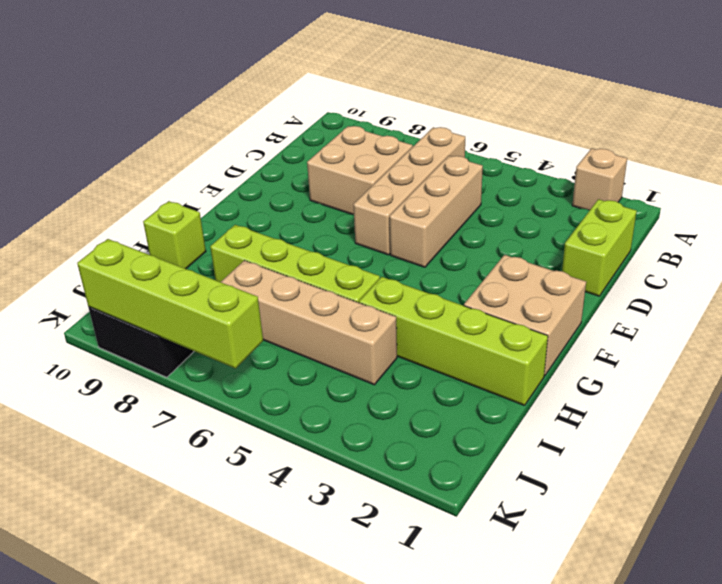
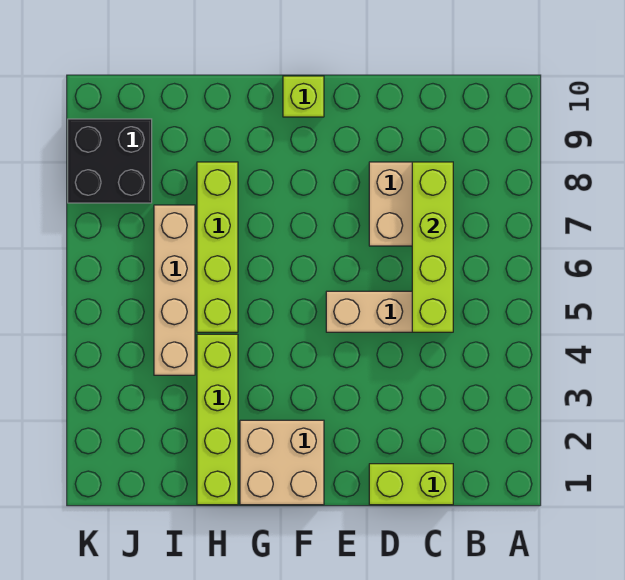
tan 1x1 brick [572,148,627,211] -> none
tan 1x4 brick [353,127,465,255] -> none
lime 1x1 brick [143,201,206,269] -> lime 1x1 brick moved to [283,76,324,117]
lime 1x4 brick [77,239,263,368] -> lime 1x4 brick moved to [412,162,453,332]

